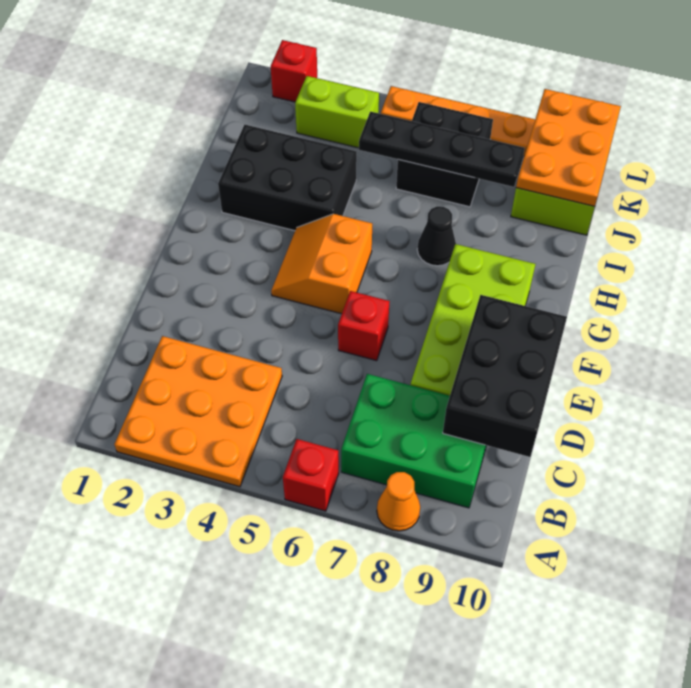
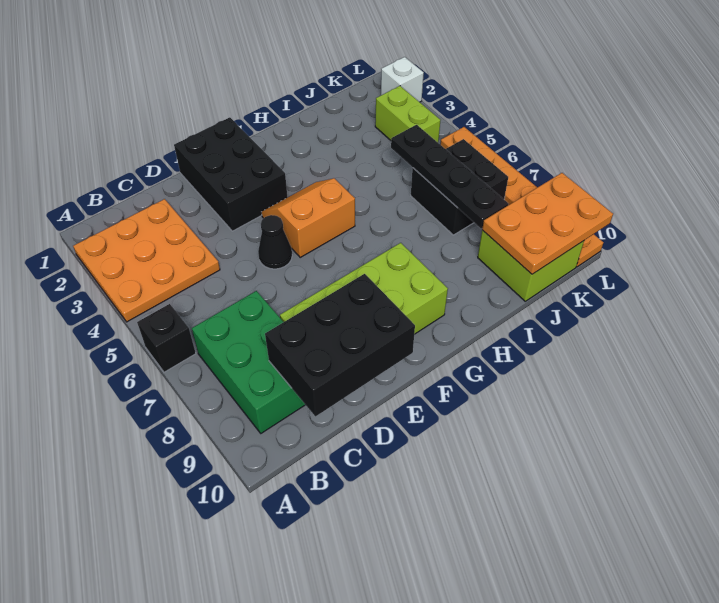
red 1x1 brick [283,439,339,511] -> black 1x1 brick [137,304,196,372]
orange 1x1 cone [377,472,420,531] -> none
red 1x1 brick [338,291,390,361] -> none
black 2x3 brick [218,125,357,231] -> black 2x3 brick moved to [174,117,287,231]
black 1x1 cone [417,206,456,266] -> black 1x1 cone moved to [258,215,292,269]
red 1x1 brick [271,40,317,102] -> white 1x1 brick [381,57,424,102]

